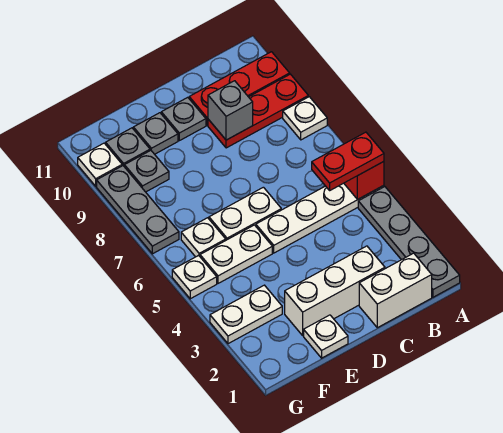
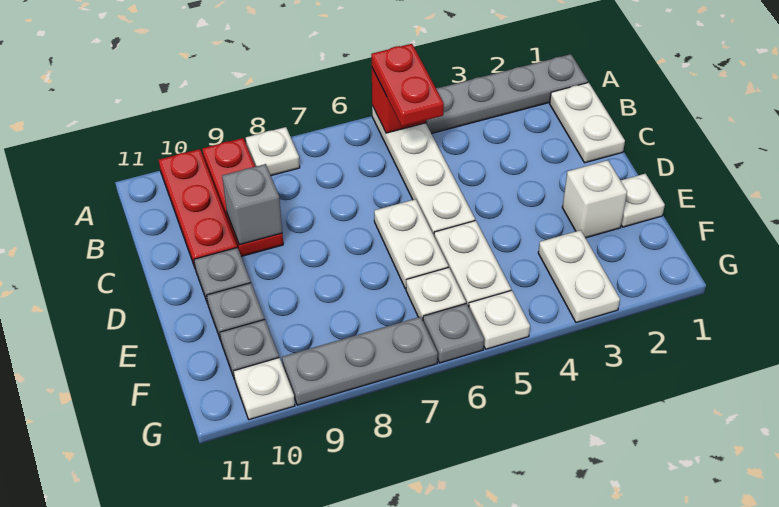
white 1x2 brick [359,253,432,328] -> white 1x2 plate [550,82,625,163]
white 1x3 brick [285,246,385,335] -> white 1x1 brick [562,160,627,238]
grey 1x1 plate [124,150,169,192] -> grey 1x1 plate moved to [423,303,484,363]

